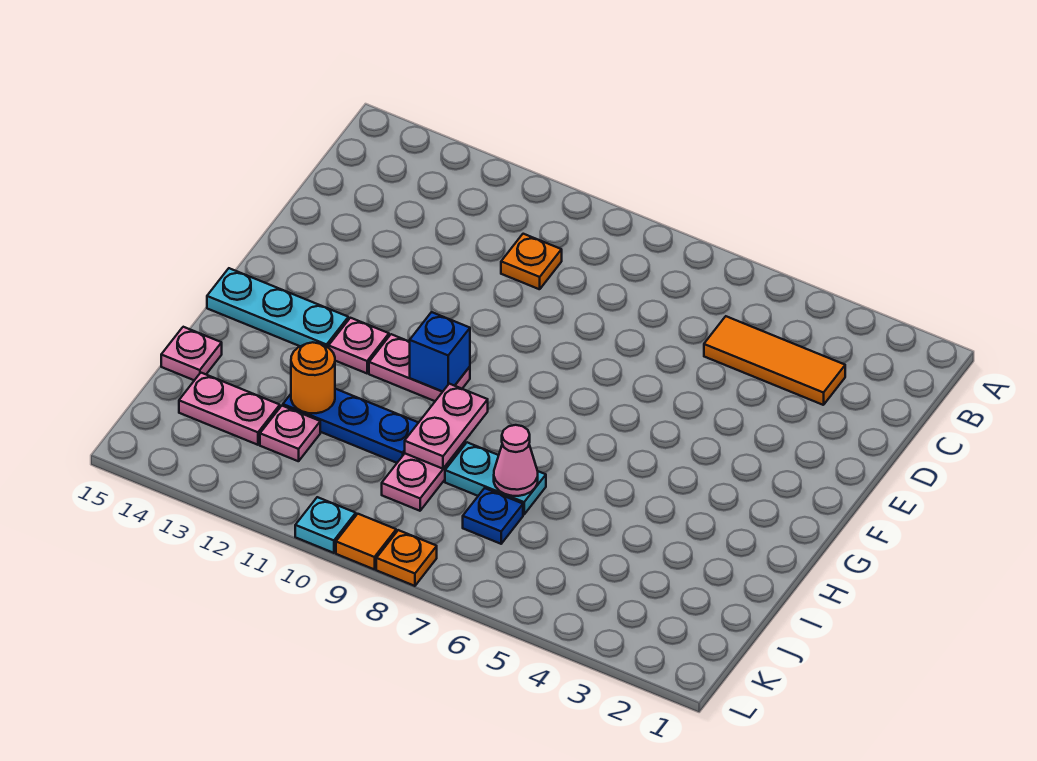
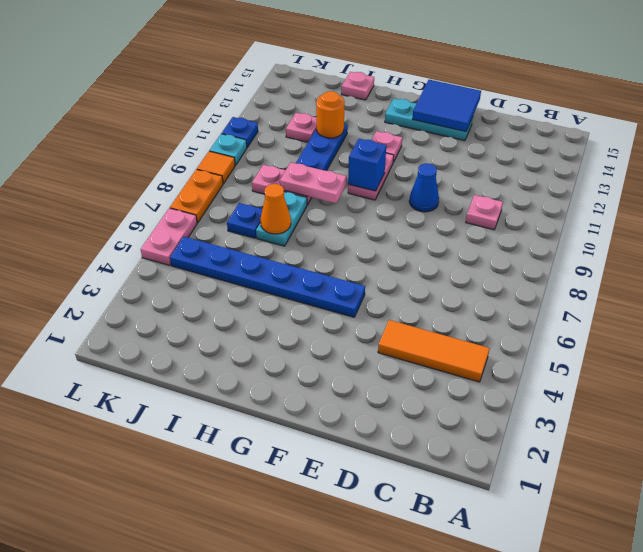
orange 1x3 tile [704,316,845,405] -> orange 1x3 tile turned to [378,320,490,382]
orange 1x1 plate [501,234,562,289] -> pink 1x1 plate [466,195,503,230]
none -> blue 1x1 cone [409,163,439,212]
none -> blue 2x2 tile [412,80,481,132]
none -> blue 1x6 plate [170,237,365,317]
cyan 1x3 plate [207,268,348,348] -> cyan 1x3 plate turned to [385,98,473,141]
pink 1x1 cone [494,425,538,496] -> orange 1x1 cone [261,184,291,234]
pink 1x2 plate [179,373,280,445] -> pink 1x2 plate moved to [141,208,197,265]
orange 1x1 plate [376,530,437,586] -> orange 1x2 plate [170,169,223,223]
none -> blue 1x1 plate [222,117,258,147]

